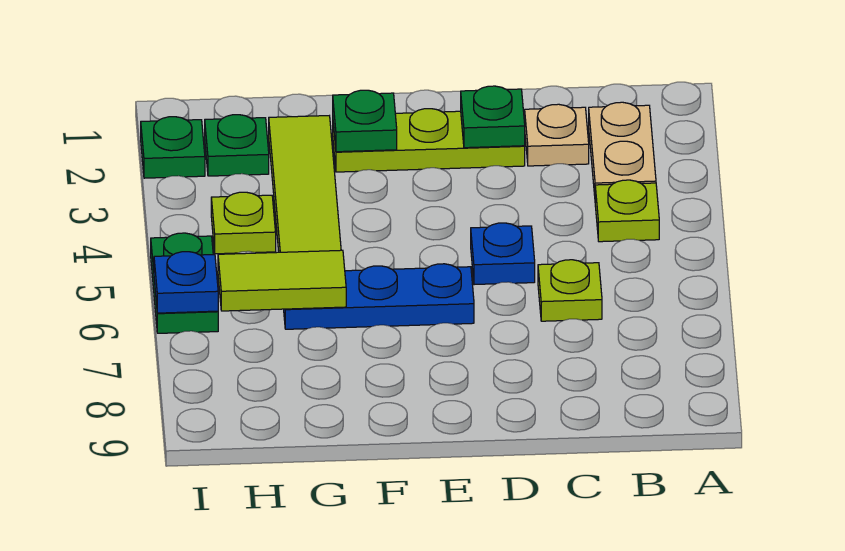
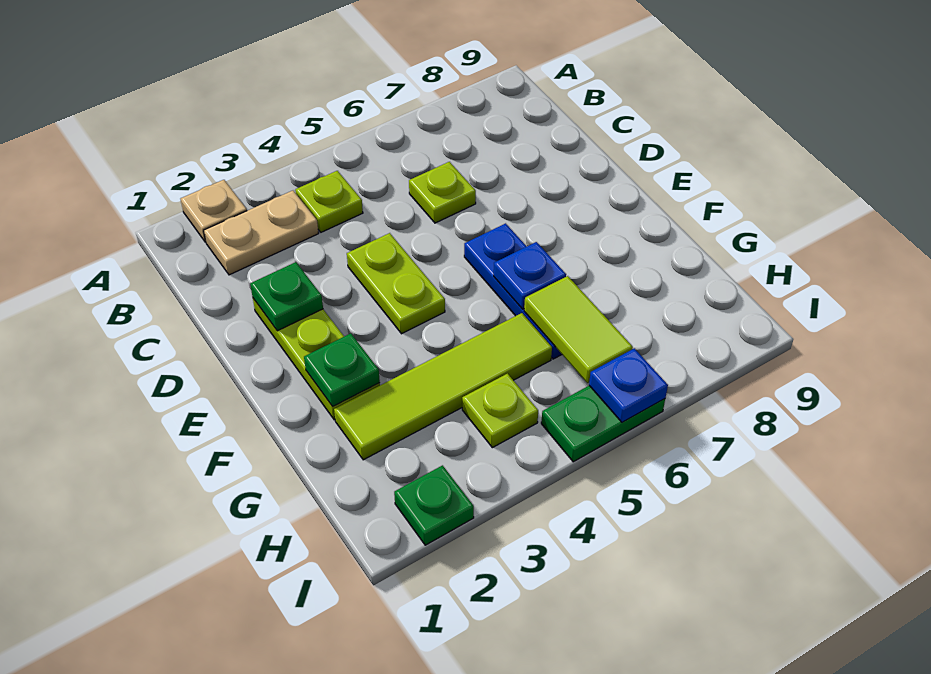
tan 1x1 plate [525,104,589,166] -> tan 1x1 plate moved to [181,180,247,242]
none -> lime 1x2 plate [347,233,445,334]
blue 1x1 plate [471,223,535,285] -> blue 1x1 plate moved to [494,242,566,309]
green 1x1 plate [205,115,269,176] -> none

